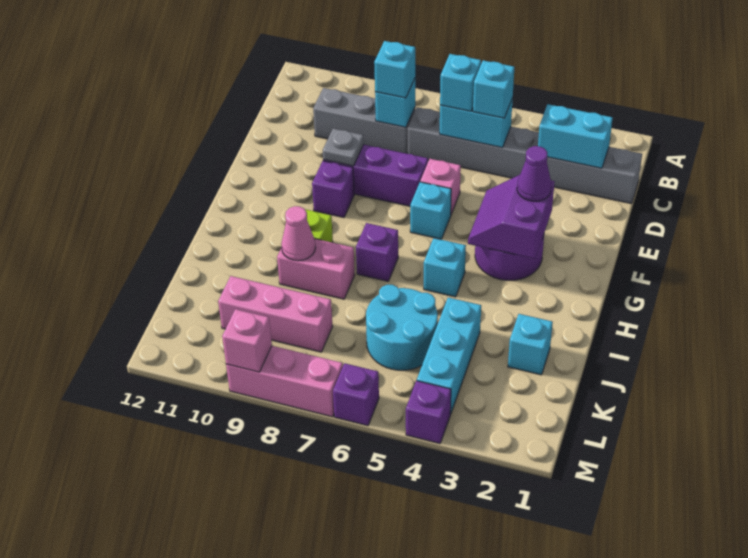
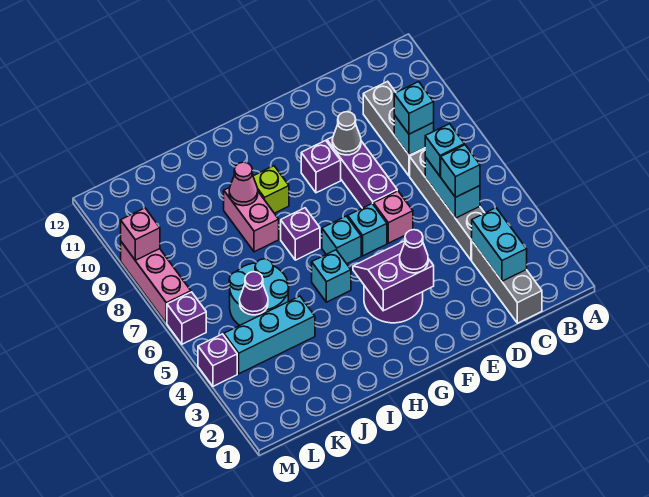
grey 1x1 plate [323,129,364,166] -> grey 1x1 cone [332,112,361,155]
cyan 1x1 brick [508,314,553,375] -> cyan 1x1 brick moved to [322,216,361,264]
none -> purple 1x1 cone [240,272,268,315]
pink 1x3 brick [218,276,333,352] -> none

